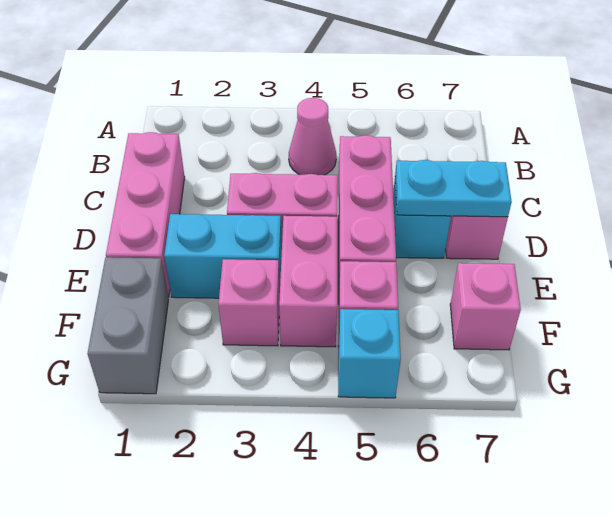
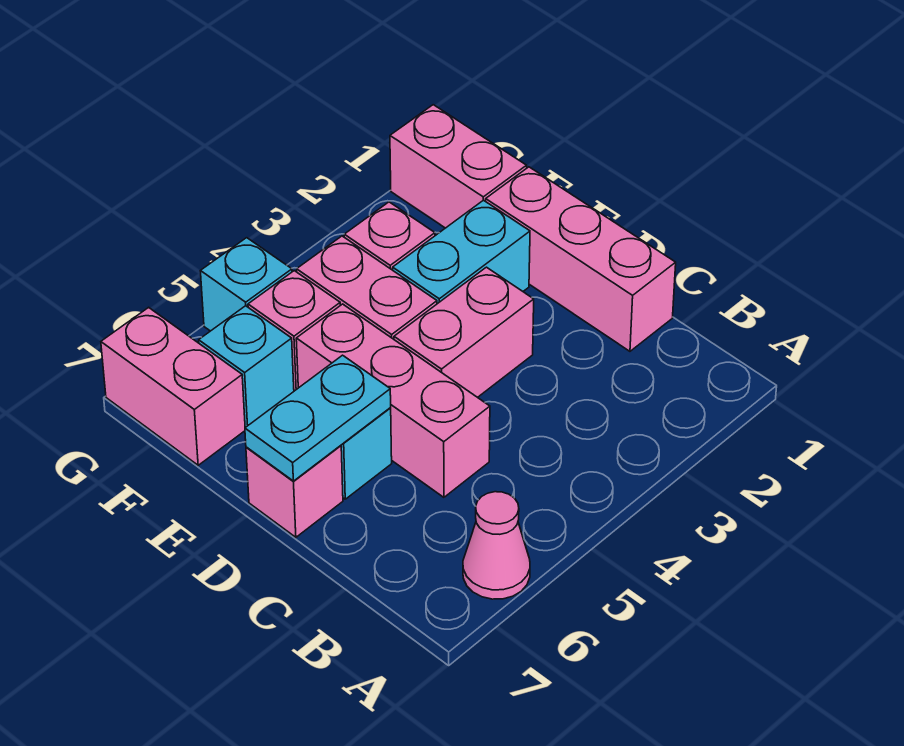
pink 1x1 cone [289,98,336,175] -> pink 1x1 cone moved to [463,492,530,599]
grey 1x2 brick [88,257,169,394] -> pink 1x2 brick [390,105,527,228]
none -> cyan 1x1 brick [199,306,294,427]
pink 1x1 brick [450,263,521,350] -> pink 1x2 brick [101,307,245,465]

